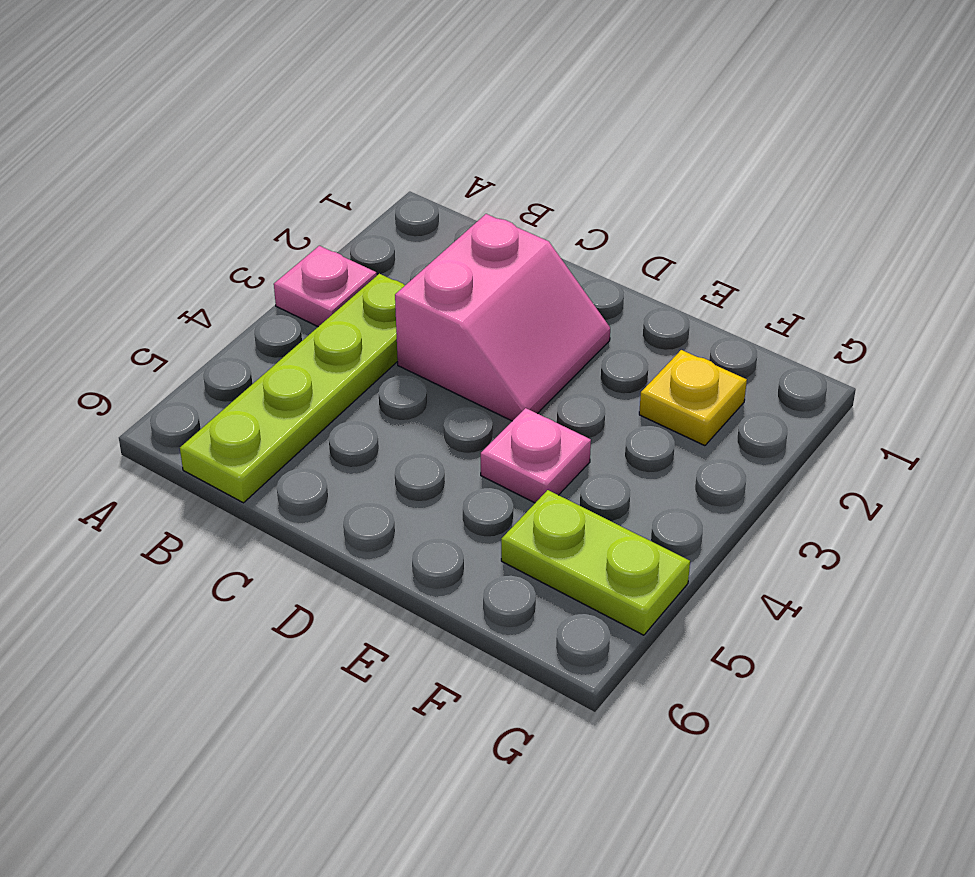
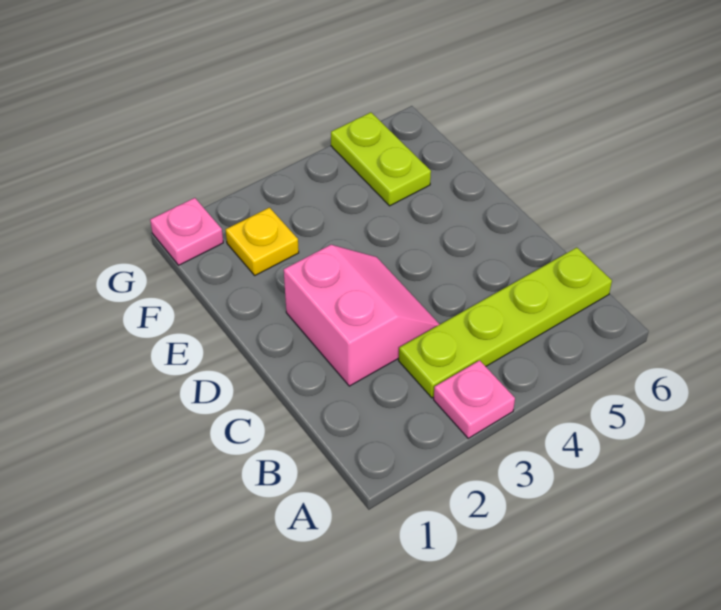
pink 2x2 slope [395,214,610,421] -> pink 2x2 slope turned to [284,245,440,386]
pink 1x1 plate [481,408,591,503] -> pink 1x1 plate moved to [150,198,223,265]

